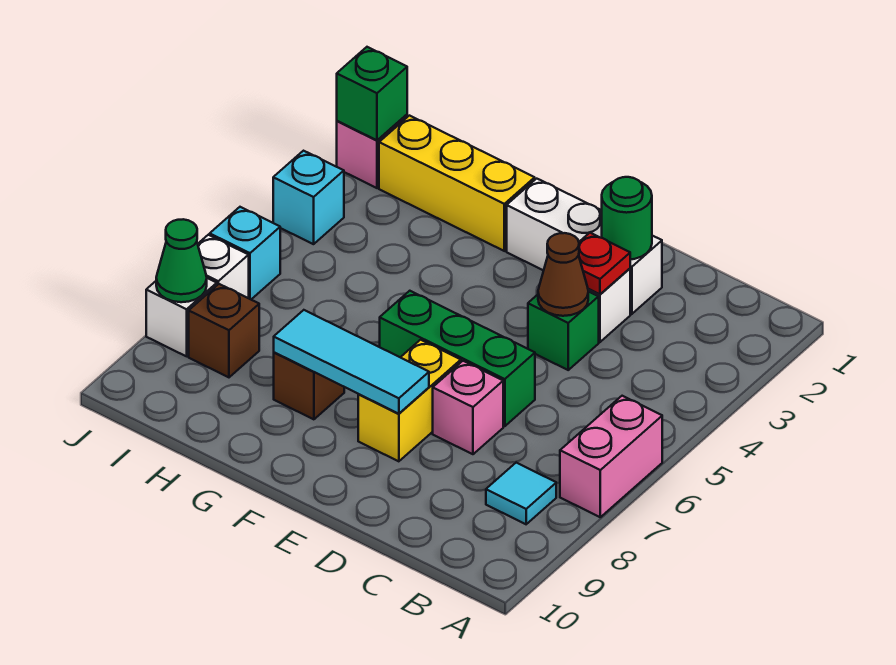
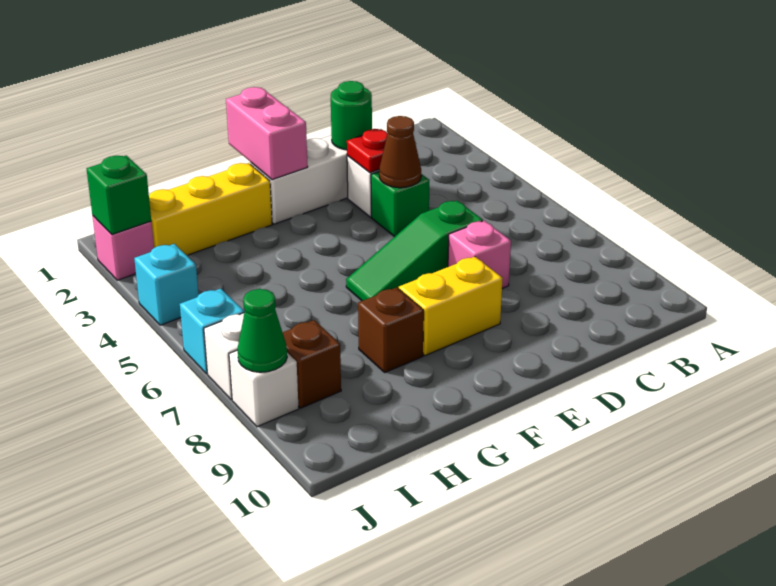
pink 1x2 brick [560,396,662,517] -> pink 1x2 brick moved to [226,87,308,180]
cyan 1x1 tile [486,463,556,524] -> none
green 1x3 brick [380,291,535,426] -> green 1x3 slope [346,200,483,301]
yellow 1x2 brick [358,340,461,461] -> yellow 1x2 brick turned to [399,257,503,356]
cyan 1x3 tile [274,310,429,414] -> none

